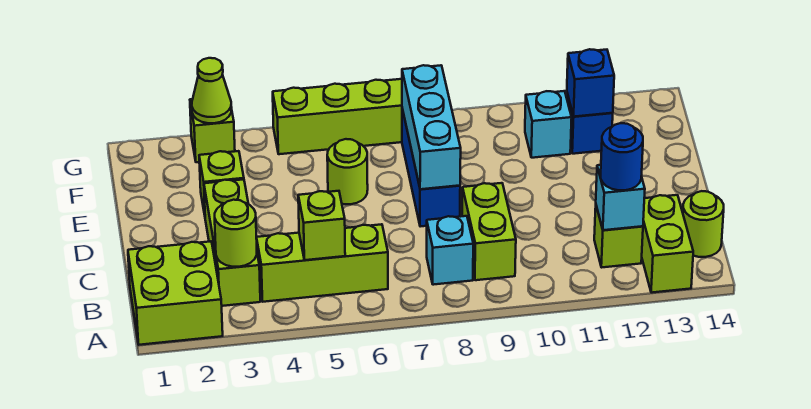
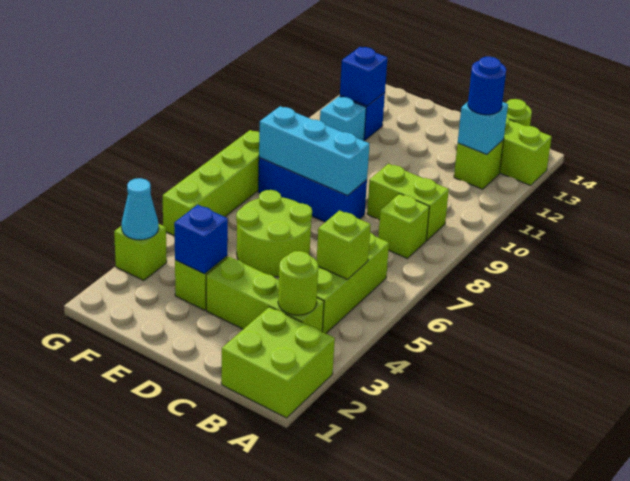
cyan 1x1 brick [427,216,473,285] -> lime 1x1 brick [378,194,429,258]
none -> blue 1x1 brick [174,205,228,274]
lime 1x1 round brick [327,139,368,204] -> lime 2x2 round brick [236,190,312,277]
lime 1x1 cone [192,58,232,123] -> cyan 1x1 cone [122,178,159,240]

